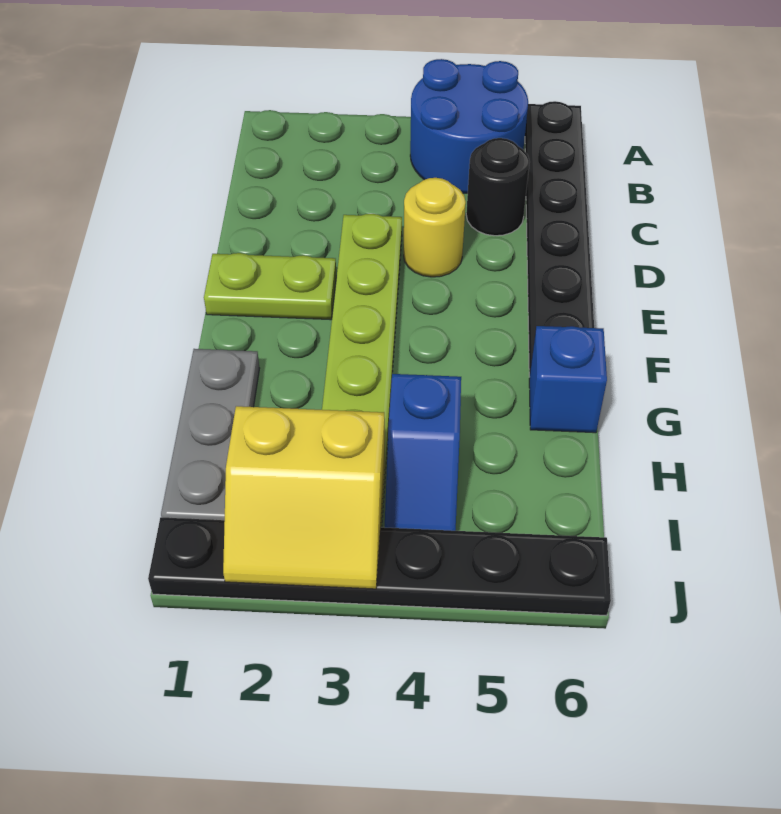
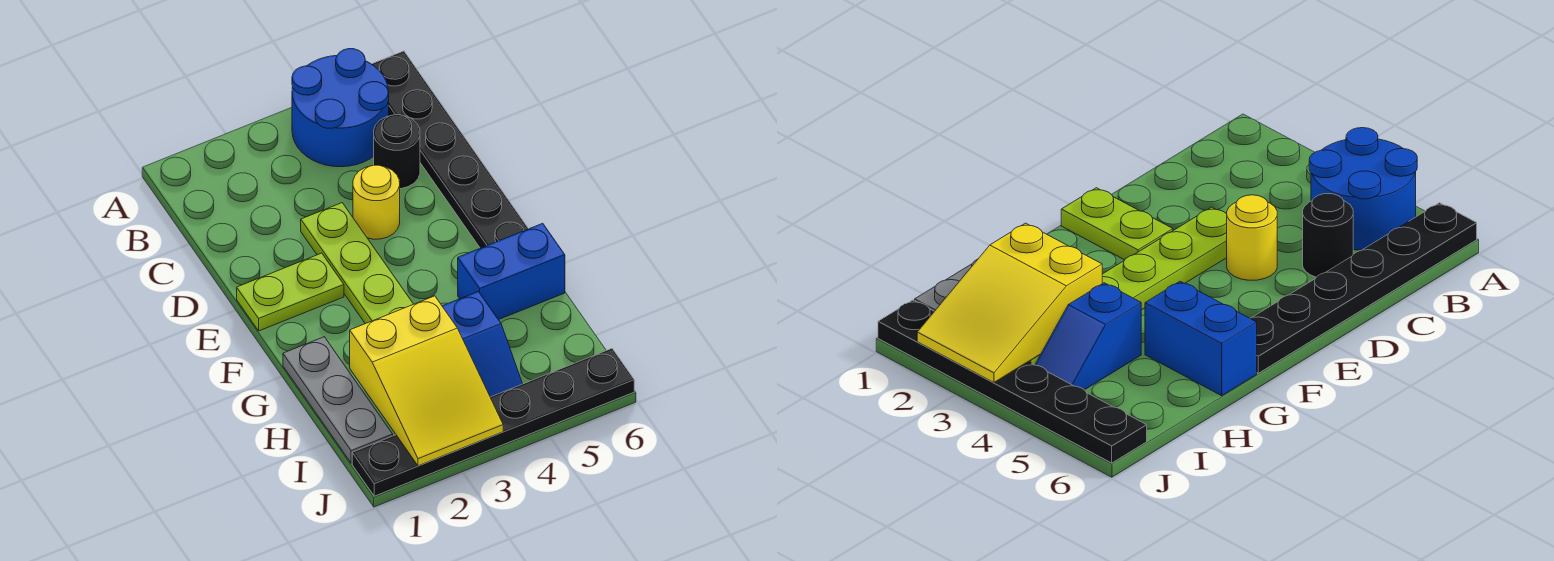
blue 1x1 brick [529,326,607,433] -> blue 1x2 brick [458,223,565,320]
yellow 2x2 slope [223,406,385,589] -> yellow 2x3 slope [350,296,503,466]

